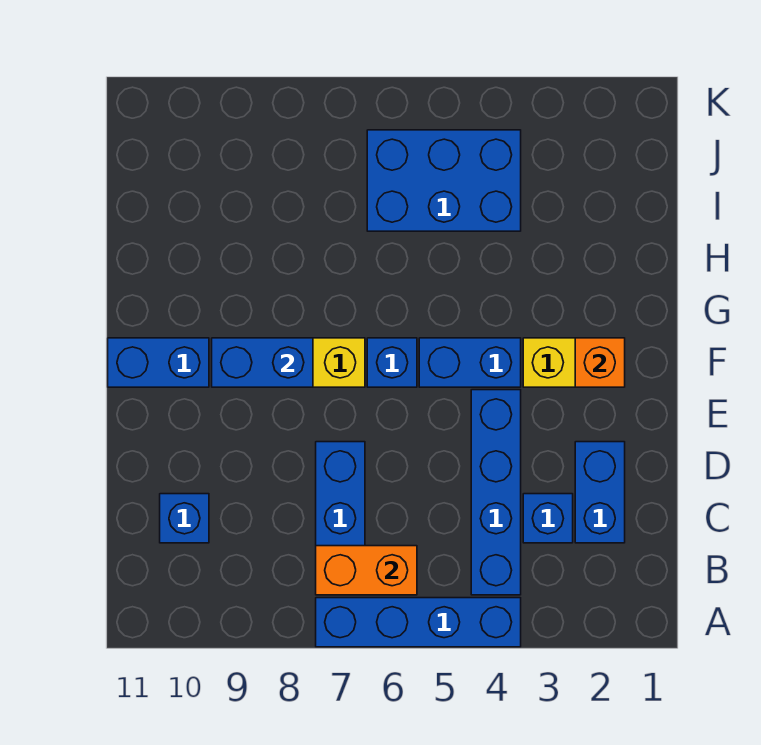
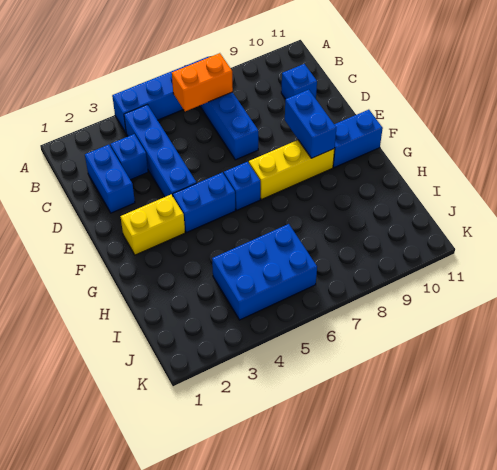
orange 1x1 brick [575,338,625,387] -> none
blue 1x2 brick [212,338,313,387] -> blue 1x2 brick turned to [285,90,336,158]

